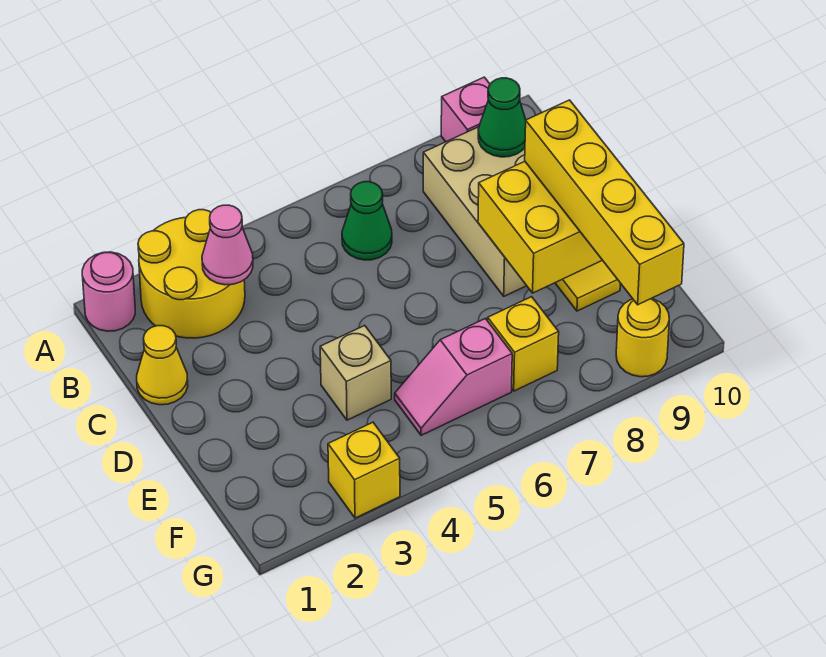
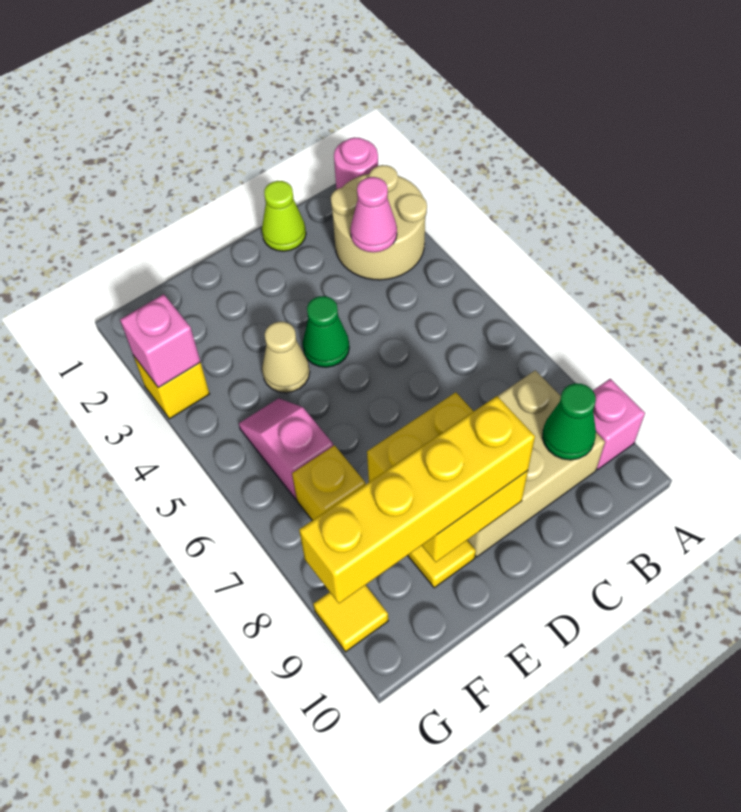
yellow 2x2 round brick [138,210,245,338] -> tan 2x2 round brick [331,165,427,280]
green 1x1 cone [342,182,392,260] -> green 1x1 cone moved to [303,296,349,367]
yellow 1x1 cone [137,326,188,405] -> lime 1x1 cone [262,181,306,251]
tan 1x1 brick [320,325,391,420] -> tan 1x1 cone [262,322,310,393]
none -> pink 1x1 brick [120,294,200,388]
yellow 1x1 round brick [616,298,669,377] -> yellow 1x1 tile [313,585,388,652]

